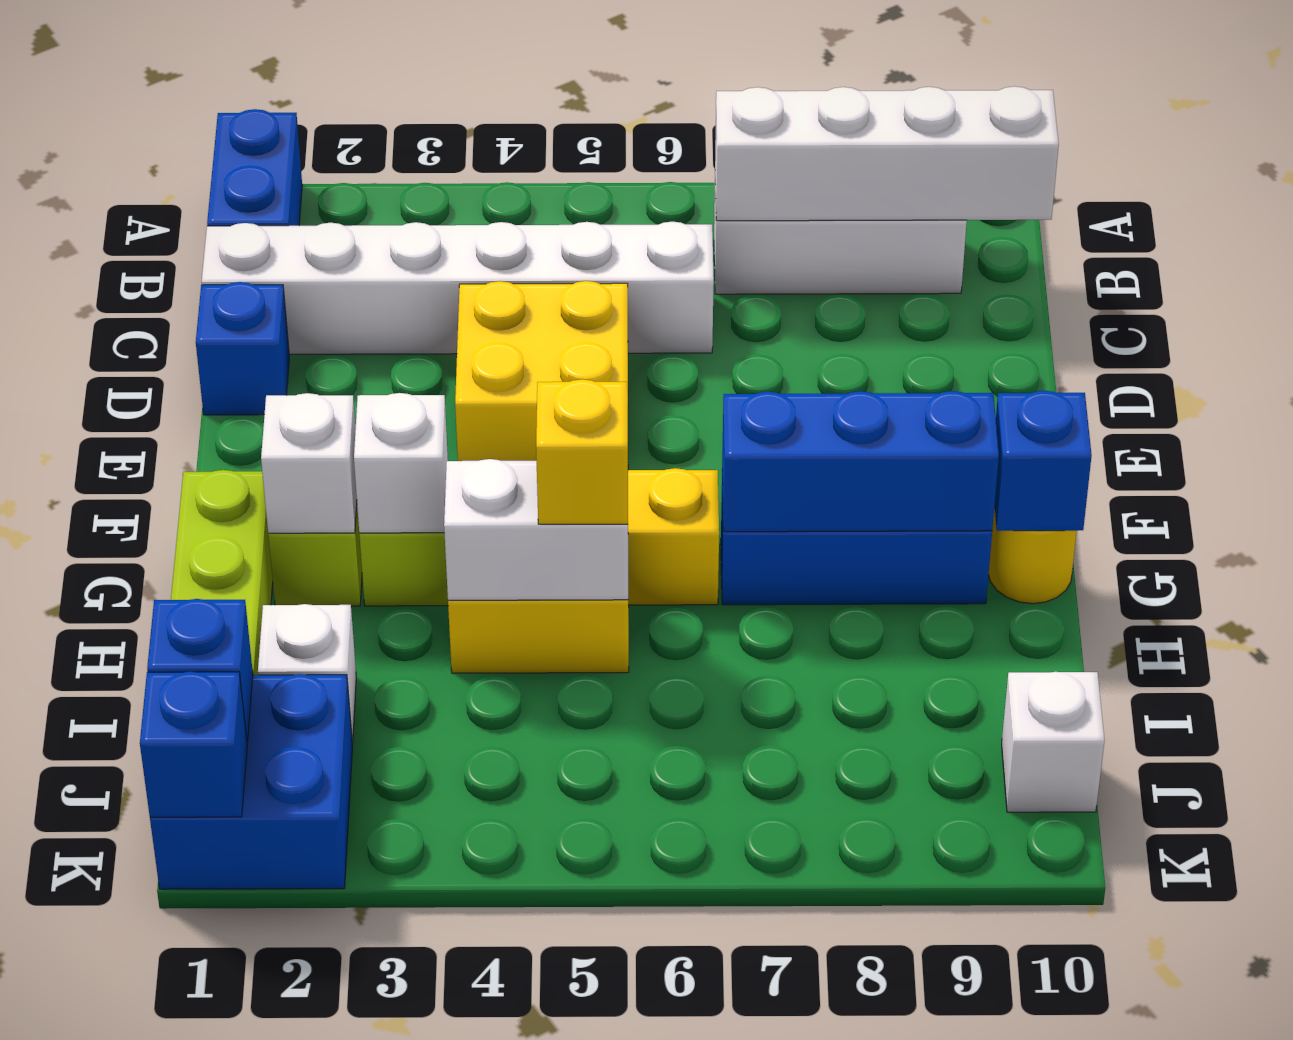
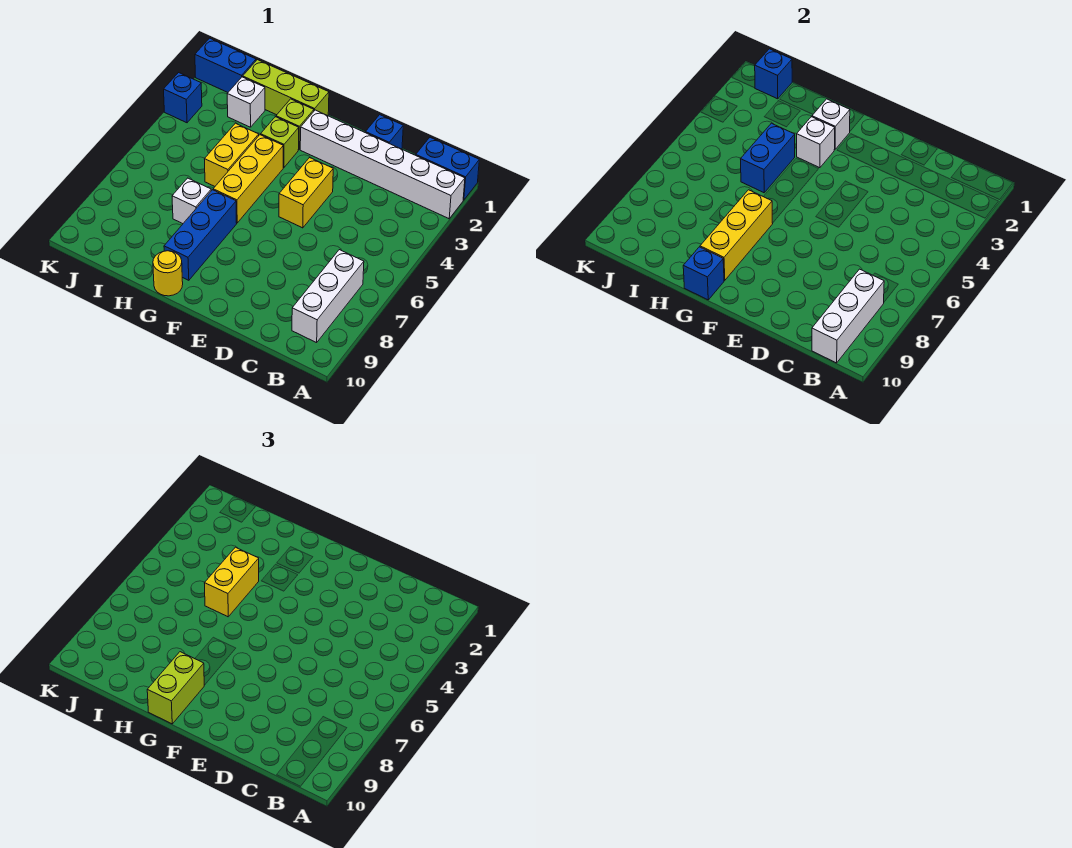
white 1x4 brick [715,86,1059,221] -> white 1x3 brick [812,269,884,363]
white 1x6 brick [202,222,714,354] -> white 1x6 brick turned to [300,110,465,219]
yellow 2x2 brick [455,281,628,461] -> yellow 1x2 brick [279,158,333,228]
blue 1x3 brick [722,391,999,532] -> yellow 1x3 brick [700,190,773,280]
none -> lime 1x2 brick [147,652,204,724]
white 1x2 brick [444,459,628,600] -> blue 1x2 brick [741,123,795,193]
yellow 1x1 brick [536,379,628,524] -> yellow 1x2 brick [205,547,259,617]
blue 2x2 brick [150,674,353,889] -> blue 1x2 brick [195,38,256,92]
white 1x1 brick [1002,672,1105,812] -> white 1x1 brick moved to [172,178,211,224]
blue 1x1 brick [140,672,247,817] -> blue 1x1 brick moved to [164,73,202,123]

